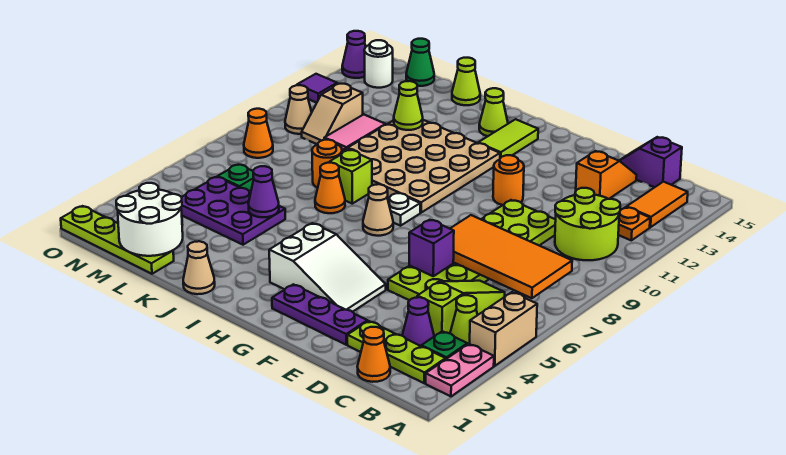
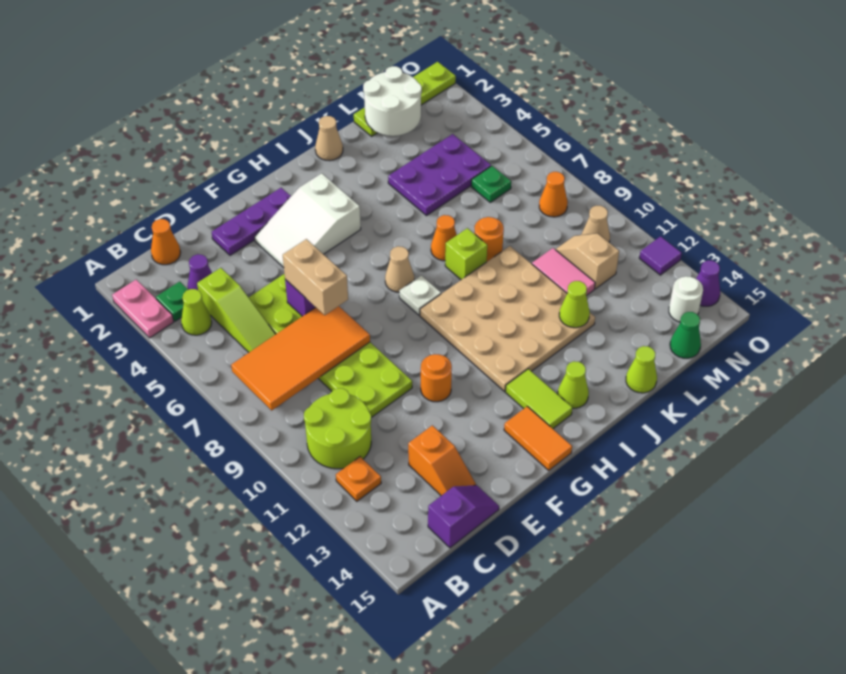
tan 1x2 brick [470,292,537,366] -> tan 1x2 brick moved to [283,239,348,315]
lime 1x3 plate [347,321,446,383] -> none
orange 1x2 tile [627,182,688,227] -> orange 1x2 tile moved to [504,406,572,470]
purple 1x1 cone [248,166,279,217] -> none

